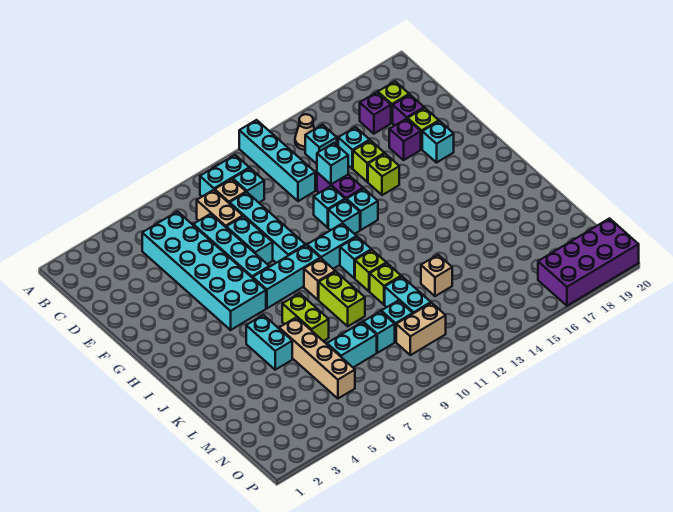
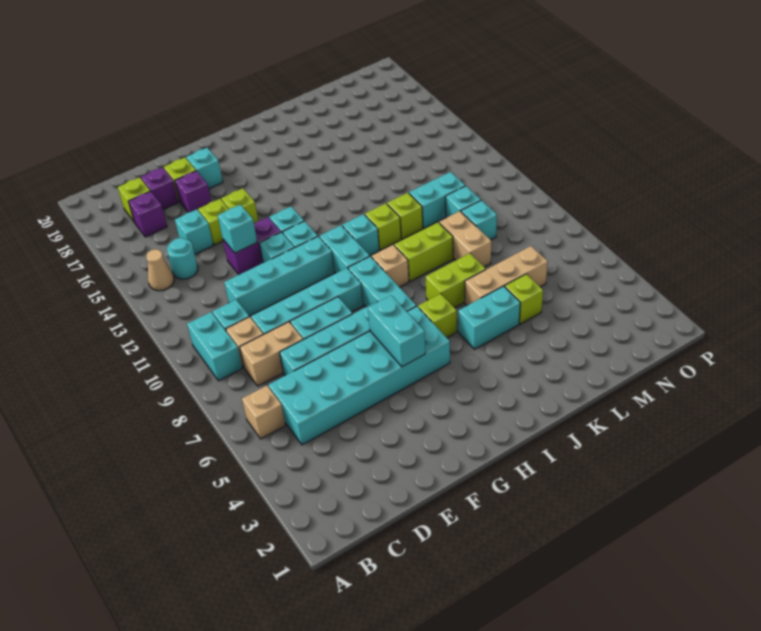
cyan 1x4 brick [239,120,315,201] -> cyan 1x4 brick moved to [224,236,334,316]
cyan 1x1 brick [305,125,337,164] -> cyan 1x1 round brick [167,238,198,279]
none -> lime 1x1 brick [418,294,457,338]
tan 1x4 brick [279,317,355,399] -> tan 1x3 brick [465,246,548,305]
none -> lime 1x1 brick [505,274,543,324]
tan 1x1 brick [421,255,452,296] -> tan 1x1 brick moved to [242,386,285,439]
cyan 1x2 brick [327,322,377,367] -> cyan 1x2 brick moved to [368,295,425,367]
tan 1x2 brick [396,303,446,355] -> tan 1x2 brick moved to [439,211,491,267]
purple 2x4 brick [538,219,639,306] -> none

